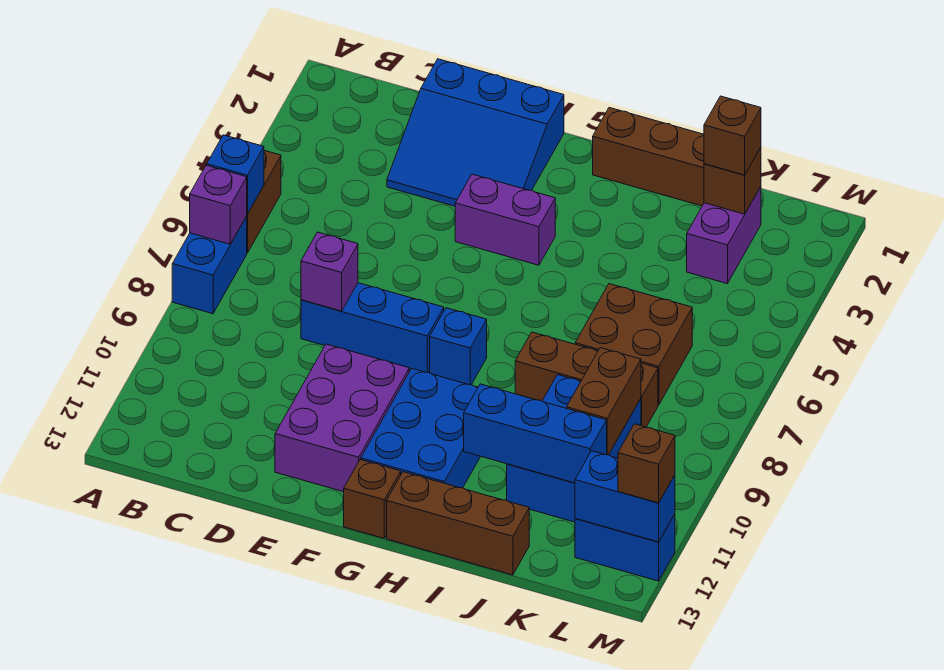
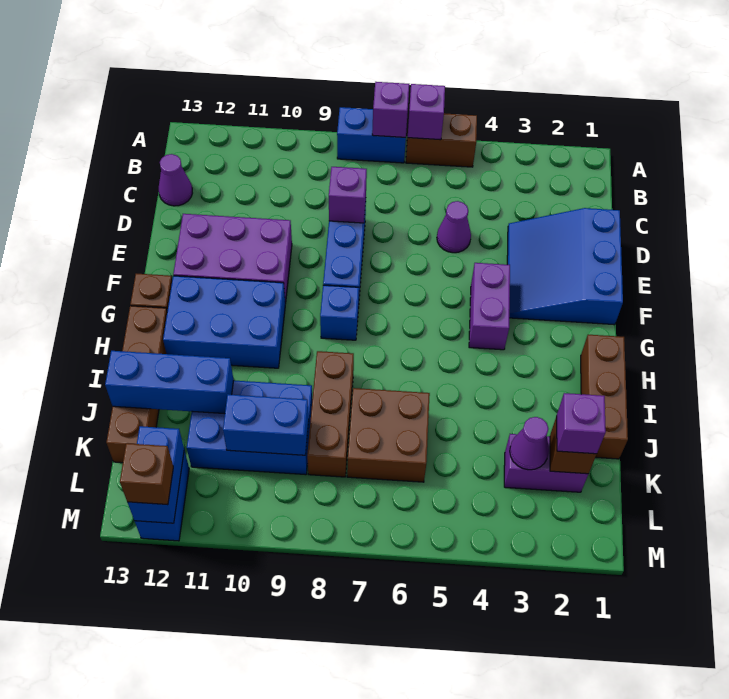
blue 1x1 brick [207,135,264,214] -> purple 1x1 brick [408,84,445,140]
none -> purple 1x1 cone [159,154,192,206]
none -> purple 1x1 cone [437,201,471,253]
brown 1x3 brick [387,472,529,575] -> brown 1x4 brick [106,306,167,463]
blue 1x3 brick [464,384,607,483] -> blue 1x3 brick turned to [105,351,234,414]
brown 1x1 brick [704,96,761,175] -> purple 1x1 brick [557,393,606,454]
none -> purple 1x1 cone [510,417,549,470]
brown 1x2 brick [567,348,641,455] -> blue 1x2 brick [223,394,309,455]

